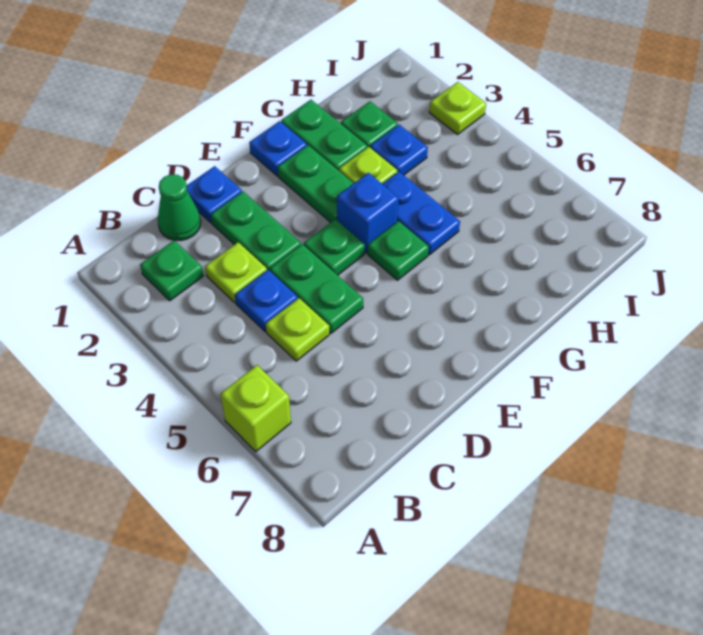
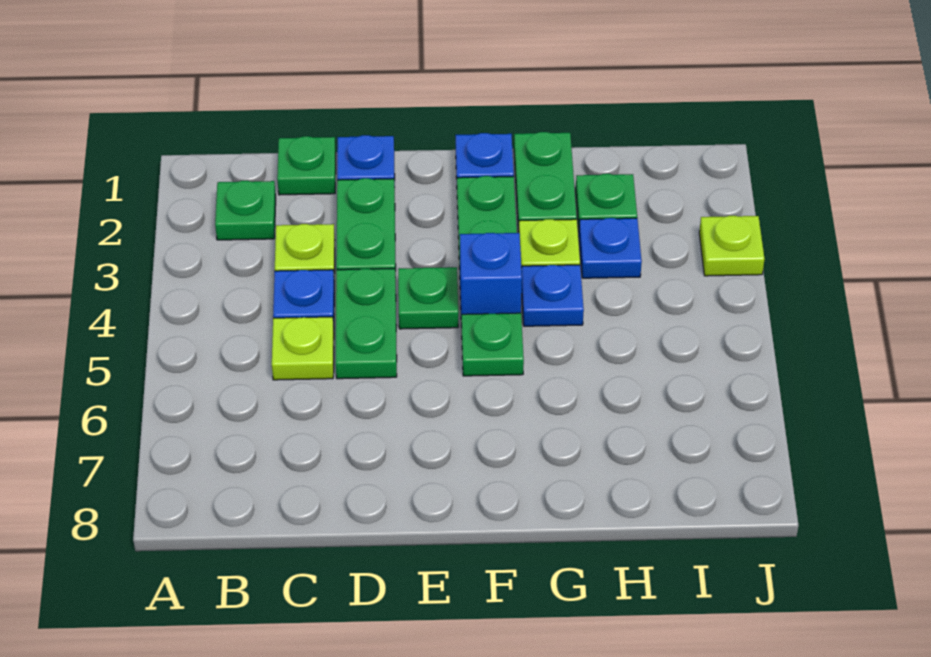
lime 1x1 brick [221,365,291,452] -> none
green 1x1 cone [158,175,201,240] -> green 1x1 plate [277,136,336,195]
blue 1x2 plate [383,172,460,255] -> blue 1x1 plate [522,265,584,326]

